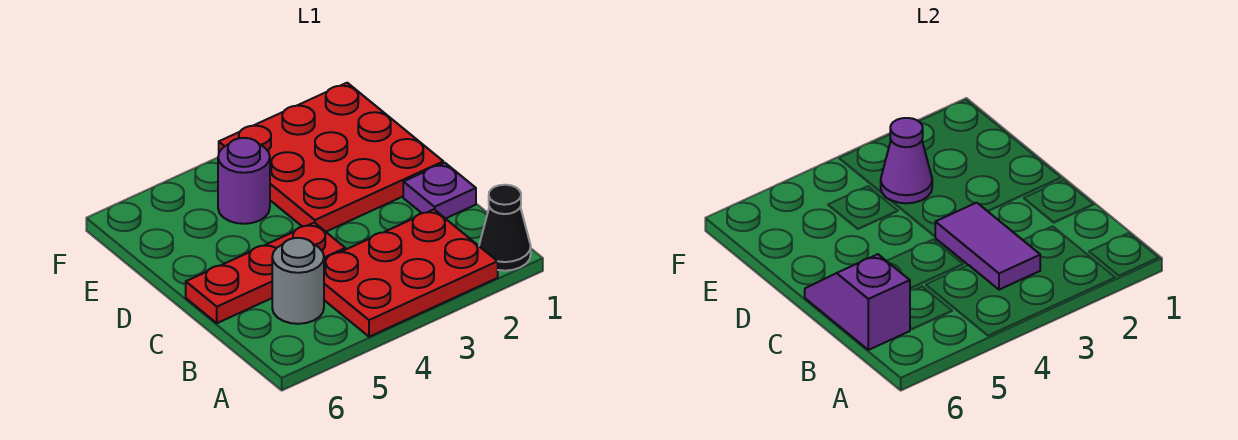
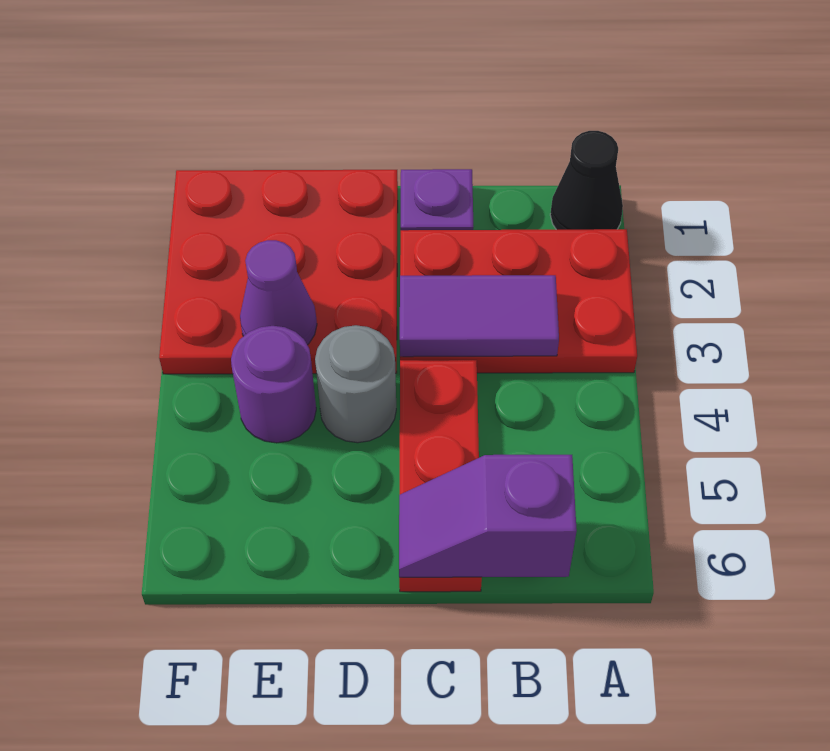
red 2x3 plate [324,209,498,337] -> red 2x3 plate turned to [400,229,637,373]
grey 1x1 round brick [272,238,324,324] -> grey 1x1 round brick moved to [315,325,396,443]

